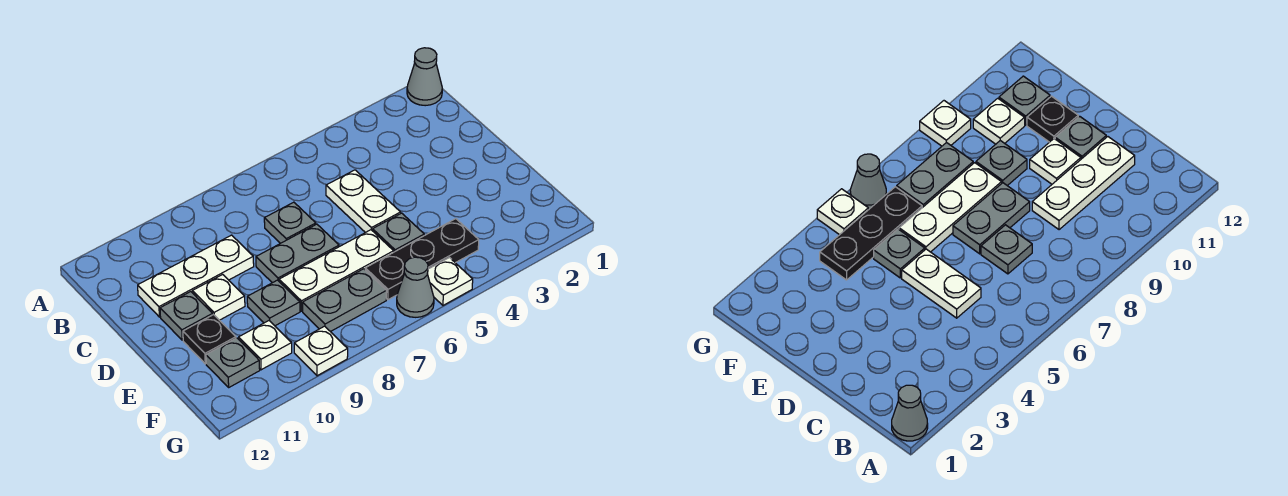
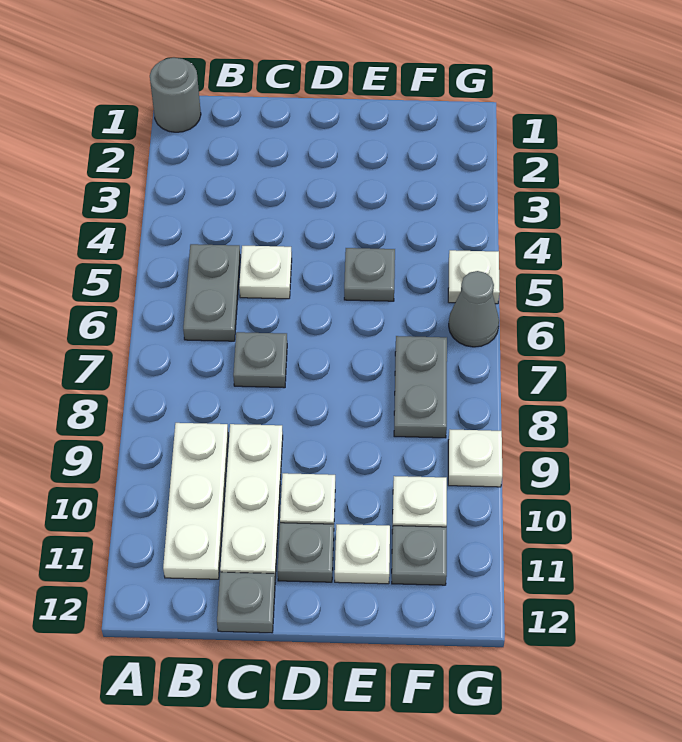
grey 1x1 cone [407,48,442,106] -> grey 1x1 round brick [150,58,201,132]
white 1x2 plate [326,170,401,233] -> white 1x1 plate [239,246,292,299]
grey 1x2 plate [256,224,339,283] -> grey 1x2 plate moved to [183,244,240,341]
white 1x3 plate [279,230,394,311] -> white 1x3 plate moved to [163,423,228,579]
grey 1x1 plate [247,280,300,326] -> grey 1x1 plate moved to [217,572,275,633]
black 1x1 plate [183,315,236,364] -> white 1x1 plate [335,524,390,584]
black 1x3 plate [365,219,479,300] -> none

